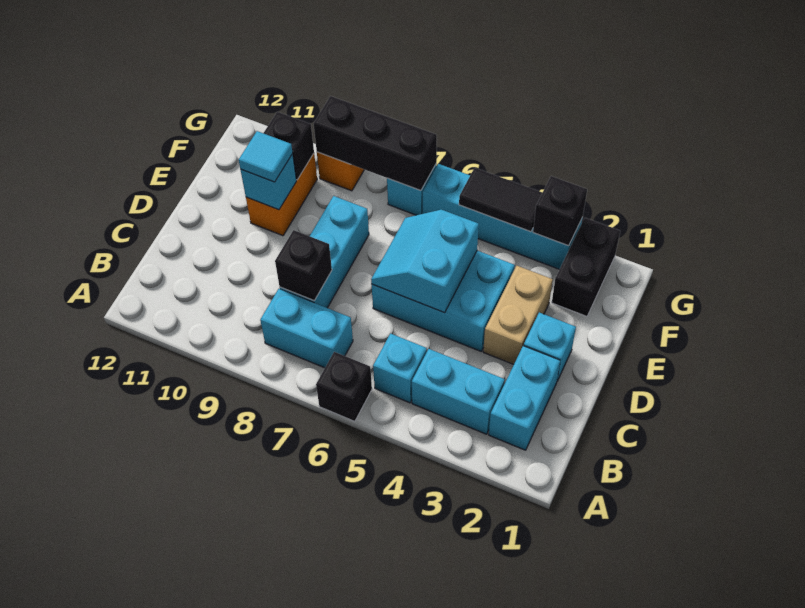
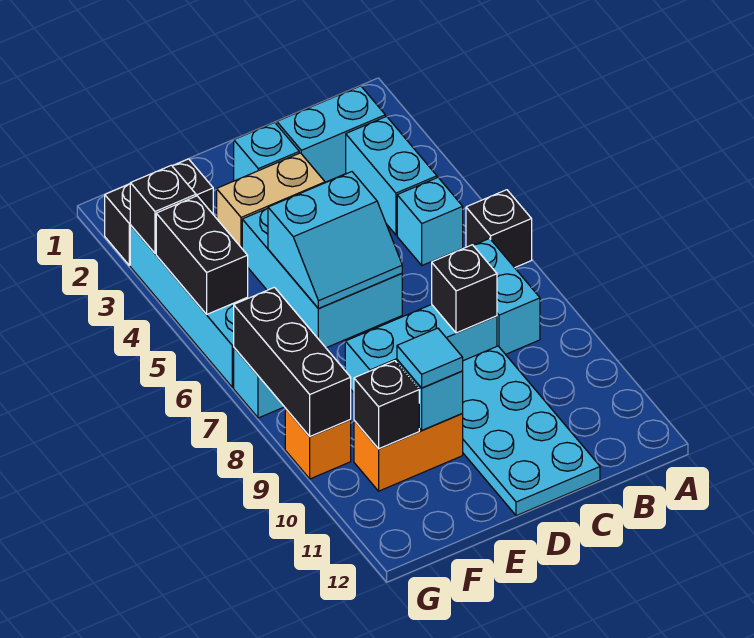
none -> cyan 2x4 plate [462,346,600,516]
black 1x2 tile [459,168,542,232] -> black 1x2 brick [156,196,248,315]

